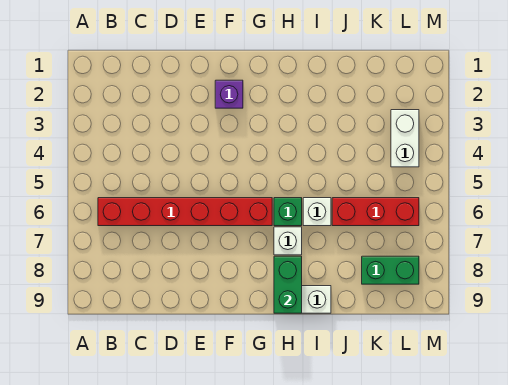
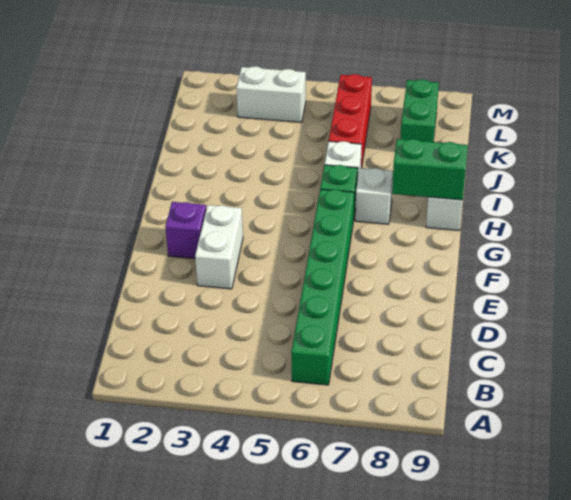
red 1x6 brick [98,198,272,226] -> green 1x6 brick [291,189,354,385]
none -> white 1x2 brick [195,205,243,289]

